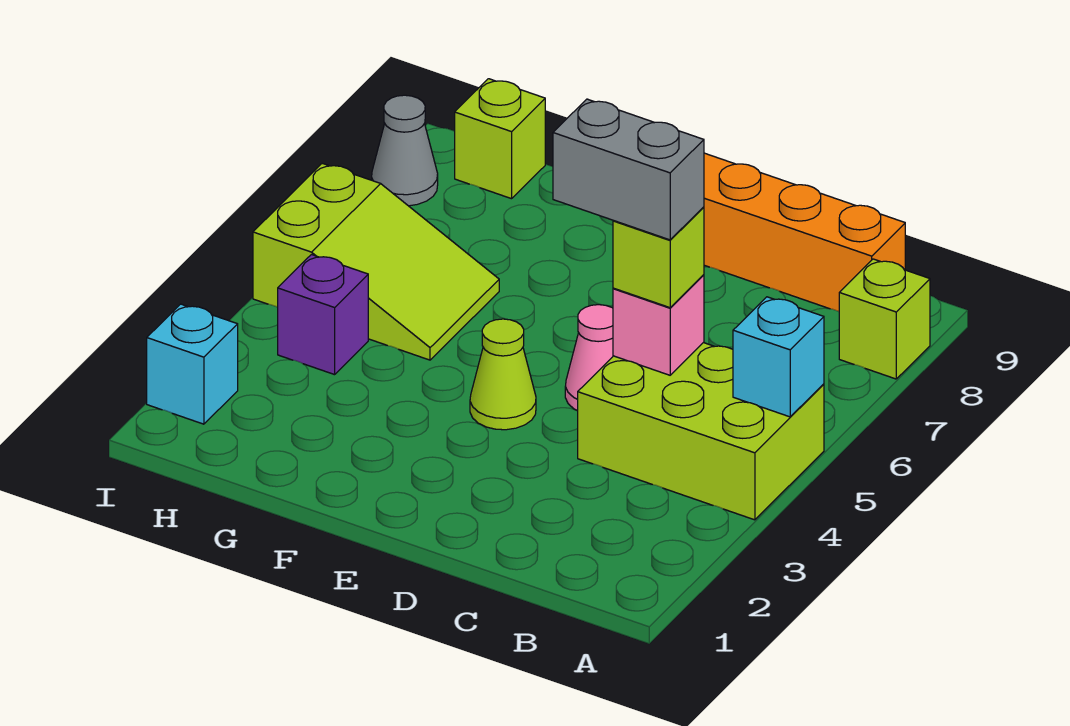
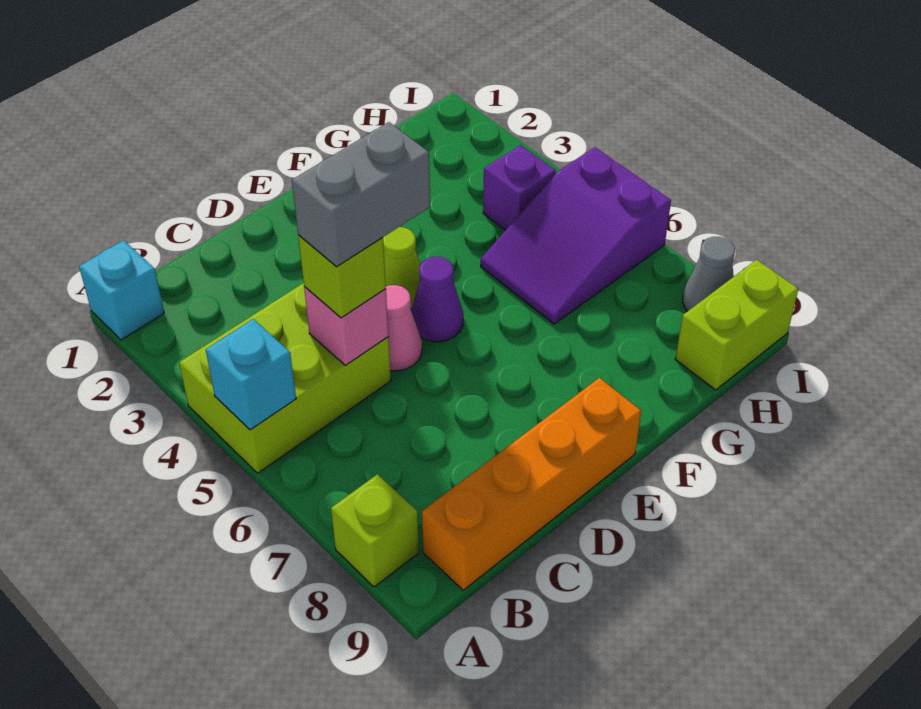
none -> purple 1x1 cone [411,257,463,342]
lime 2x3 slope [253,163,499,360] -> purple 2x3 slope [481,147,671,324]
lime 1x1 brick [455,79,545,199] -> lime 1x2 brick [675,260,798,390]
cyan 1x1 brick [147,304,238,424] -> cyan 1x1 brick moved to [79,240,164,340]

